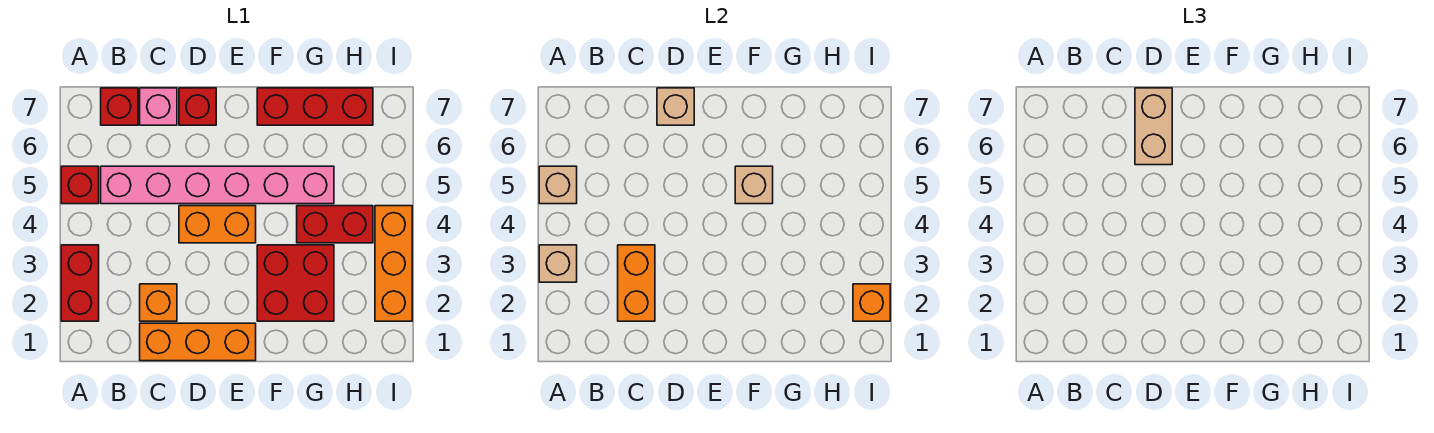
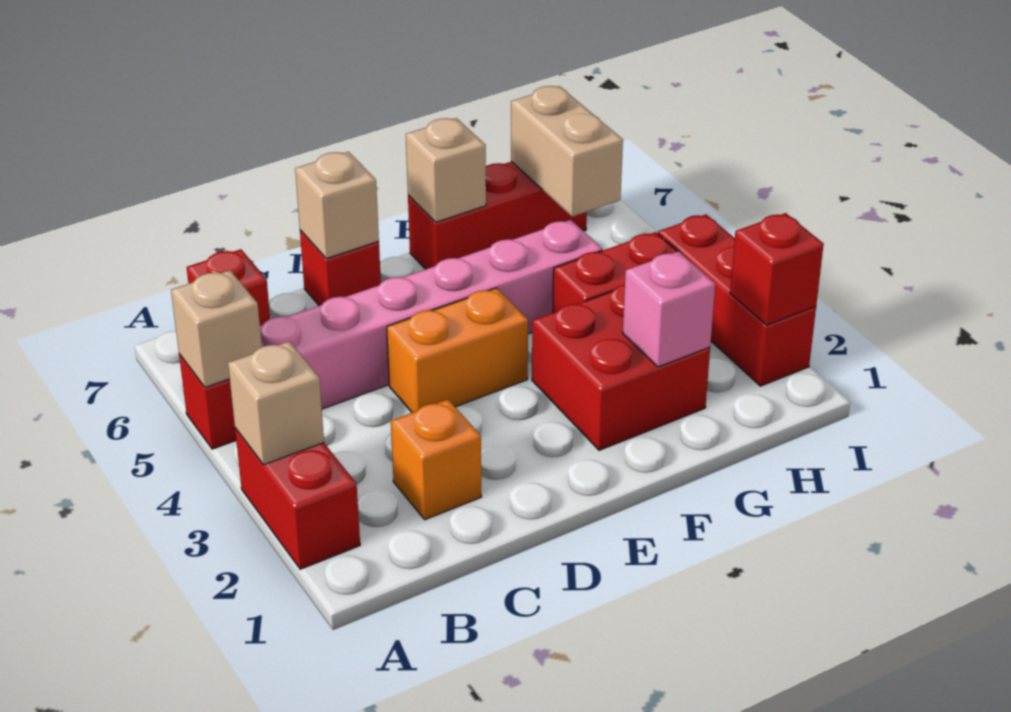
orange 1x3 brick [140,323,256,361] -> none
orange 1x2 brick [618,245,655,321] -> none
pink 1x1 brick [140,88,177,125] -> pink 1x1 brick moved to [623,251,715,367]
tan 1x2 brick [1135,88,1172,165] -> tan 1x2 brick moved to [511,86,623,217]
tan 1x1 brick [735,166,773,204] -> tan 1x1 brick moved to [406,118,486,222]
orange 1x3 brick [375,206,412,321] -> red 1x3 brick [658,214,816,386]
orange 1x1 brick [853,284,890,321] -> red 1x1 brick [730,213,824,325]

